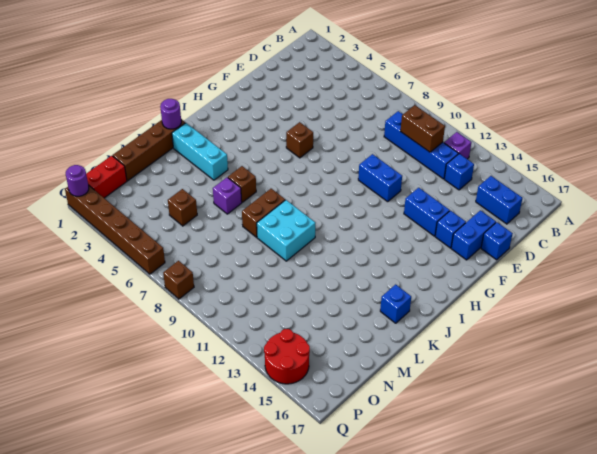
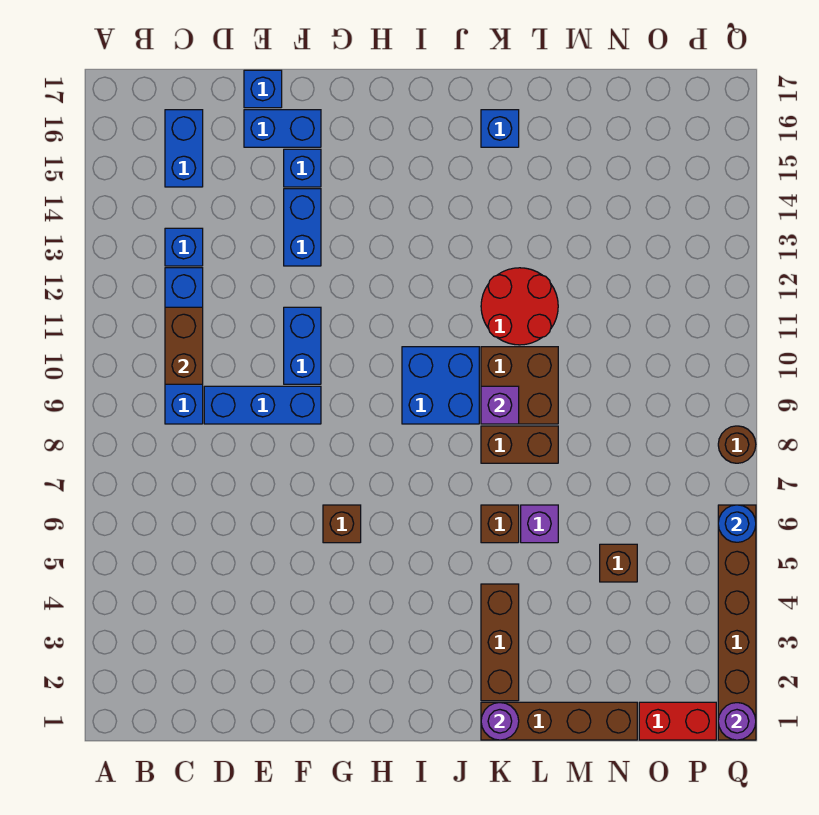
purple 1x1 brick [444,132,471,159] -> purple 1x1 brick moved to [481,386,519,424]
none -> blue 1x3 brick [204,386,321,424]
none -> blue 2x2 brick [402,347,479,424]
cyan 1x3 brick [172,123,228,180] -> brown 1x3 brick [481,584,519,701]
cyan 2x2 brick [257,200,315,261] -> brown 2x2 brick [481,347,558,424]
red 2x2 round brick [264,329,310,384] -> red 2x2 round brick moved to [481,268,558,345]
none -> blue 1x1 round brick [718,505,756,542]
brown 1x1 brick [163,261,194,299] -> brown 1x1 round brick [718,426,756,463]

